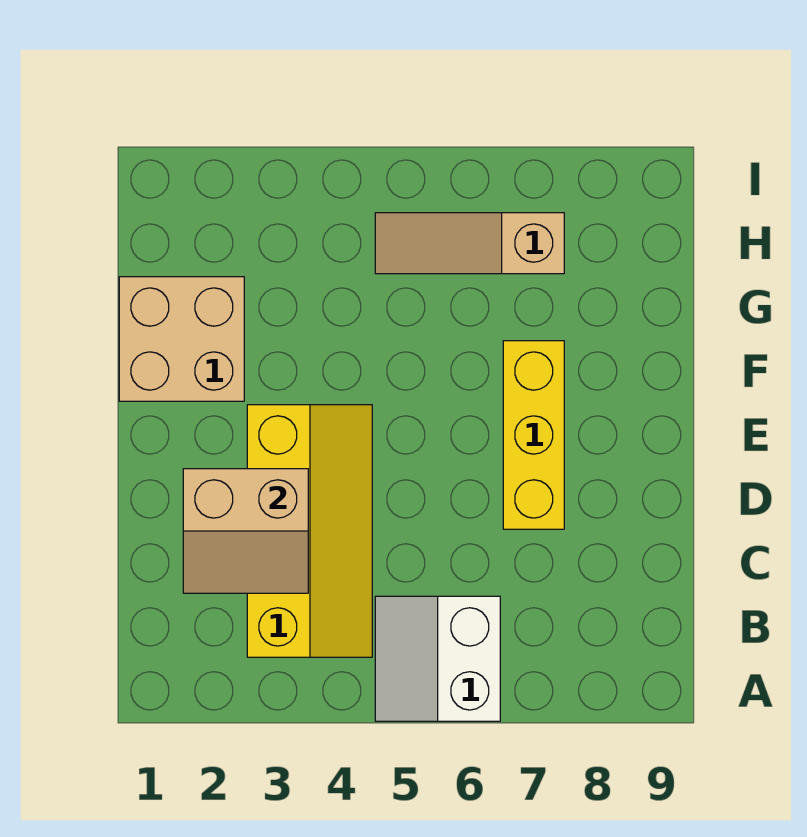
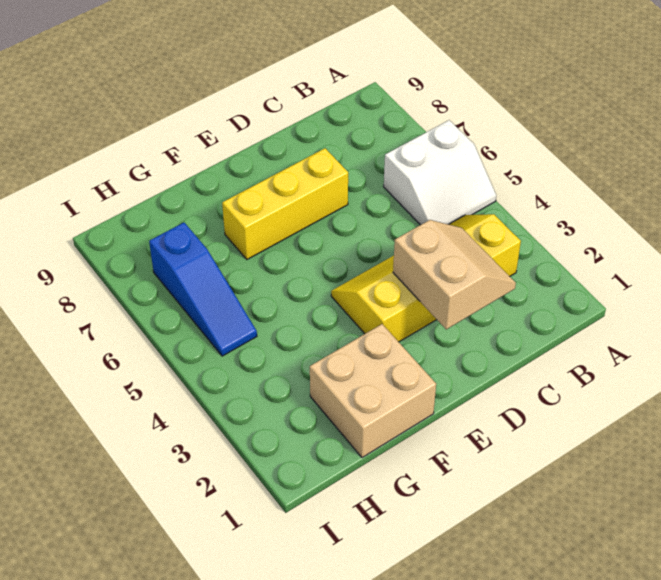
tan 1x3 slope [375,213,564,274] -> blue 1x3 slope [149,223,257,356]

